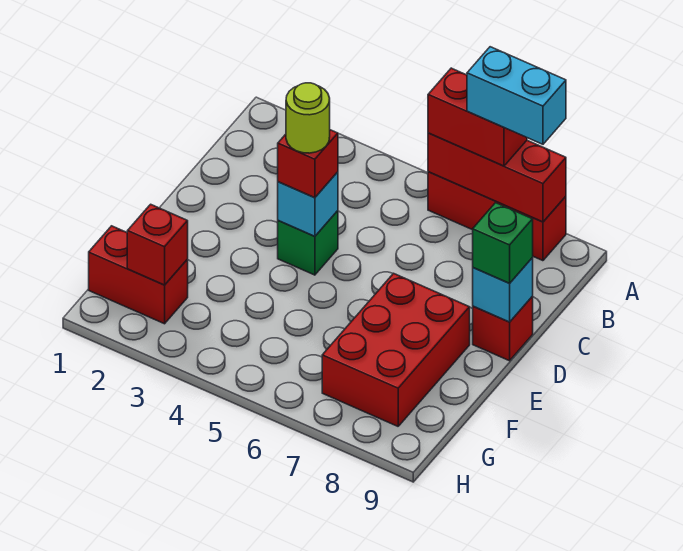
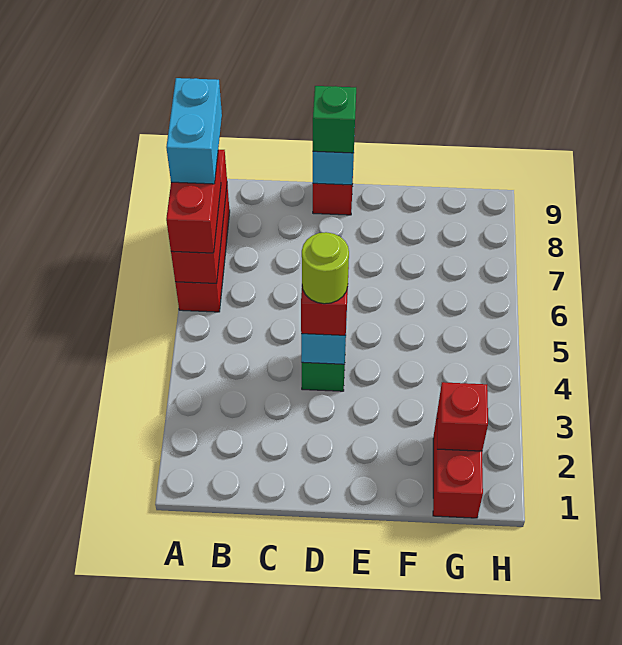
red 2x3 brick [322,273,470,426] -> none

